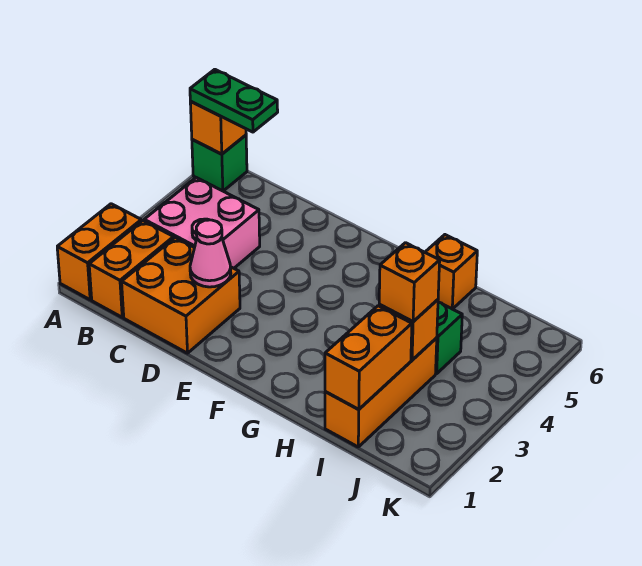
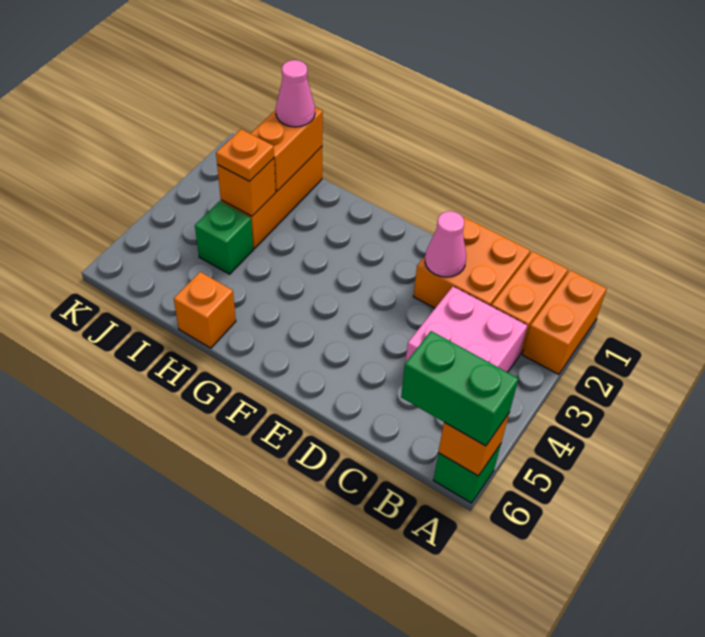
green 1x2 plate [190,69,278,132] -> green 1x2 brick [401,331,518,446]
none -> pink 1x1 cone [276,60,315,127]
orange 1x1 brick [379,243,440,322] -> orange 1x1 plate [216,129,274,181]

